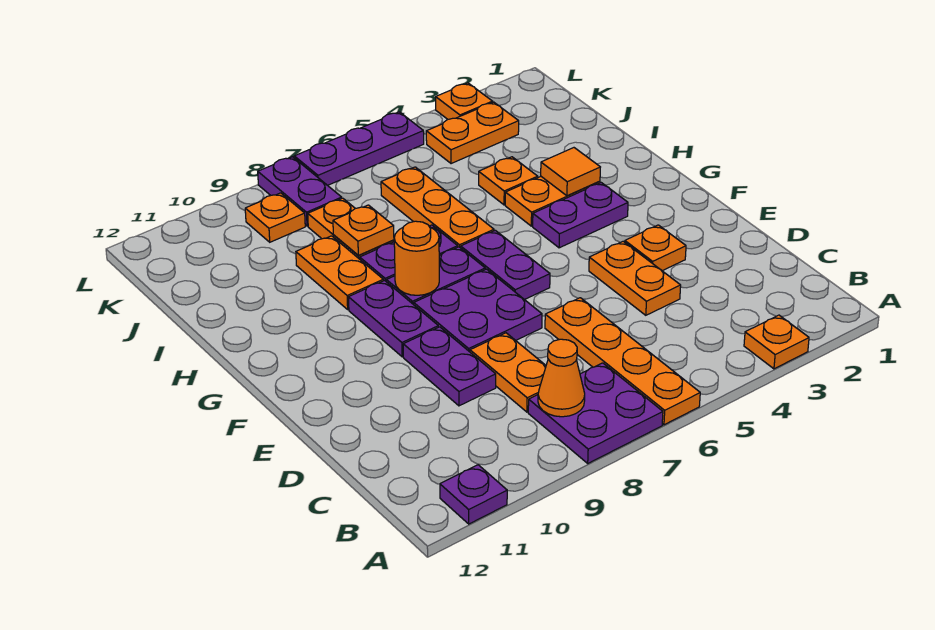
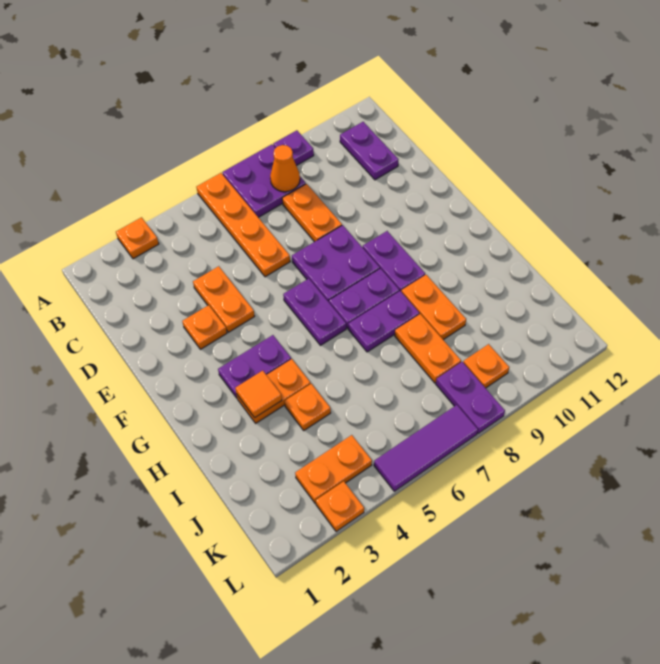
purple 1x1 plate [440,465,507,524] -> purple 1x1 plate moved to [273,130,314,166]
purple 1x2 plate [403,327,496,406] -> purple 1x2 plate moved to [340,122,399,180]
orange 1x1 round brick [394,221,439,295] -> none
orange 1x3 plate [381,167,494,248] -> none
orange 1x1 plate [333,205,394,256] -> none
purple 1x3 plate [294,112,424,185] -> purple 1x3 tile [374,405,478,491]

